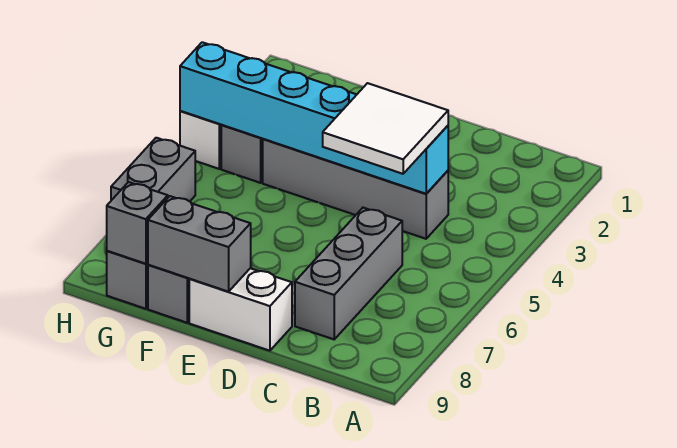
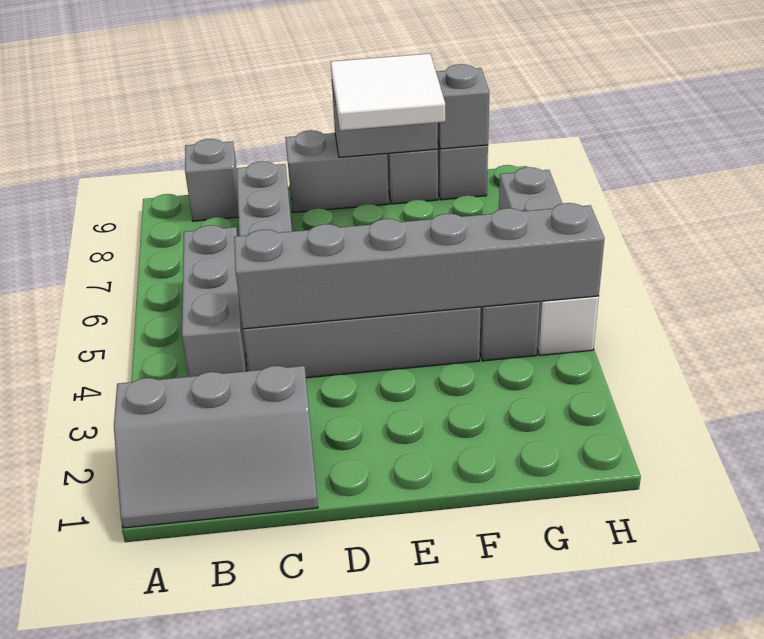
none -> grey 2x3 slope [114,366,318,528]
none -> grey 1x3 brick [182,225,247,377]
none -> grey 1x1 brick [185,139,239,221]
cyan 1x6 brick [180,42,448,194] -> grey 1x6 brick [234,203,604,329]
white 2x2 tile [323,83,448,174] -> white 2x2 tile moved to [331,54,445,131]
white 1x2 brick [189,268,292,351] -> grey 1x2 brick [285,130,389,213]

